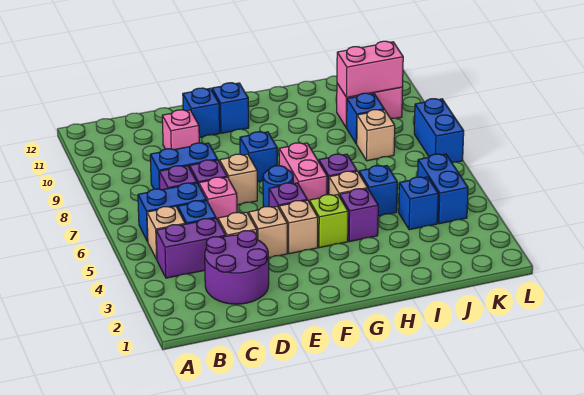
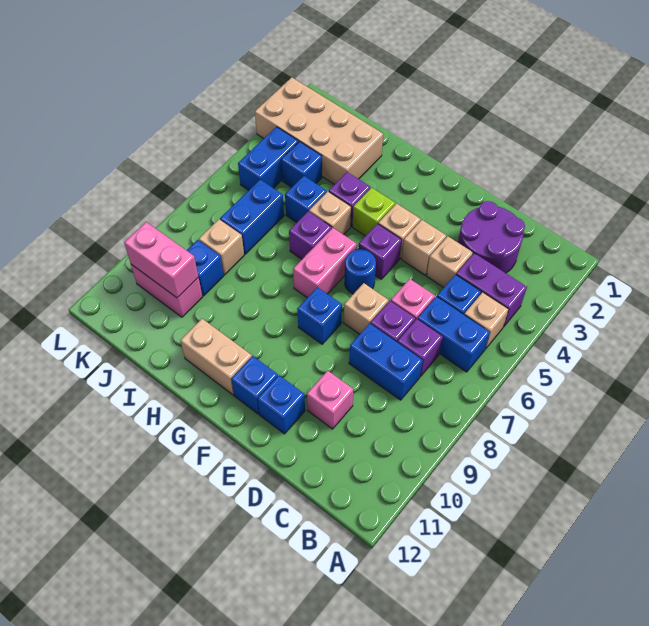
none -> tan 1x2 brick [180,319,252,395]
none -> tan 2x4 brick [255,77,383,184]
blue 1x2 brick [414,99,464,162] -> blue 1x2 brick moved to [220,180,284,254]

